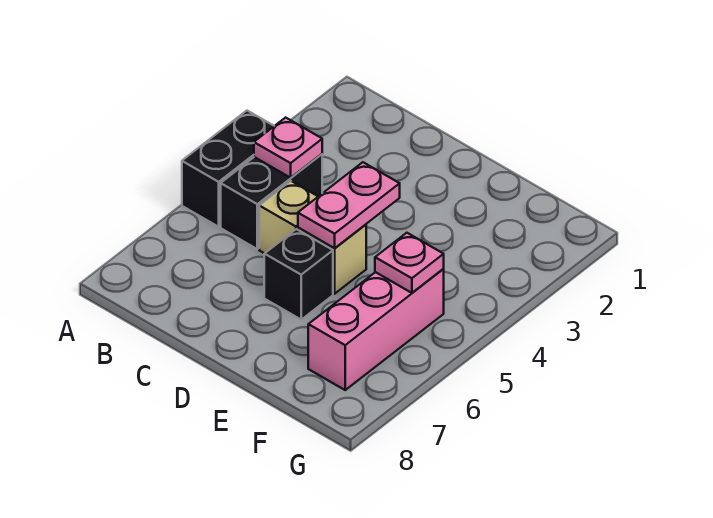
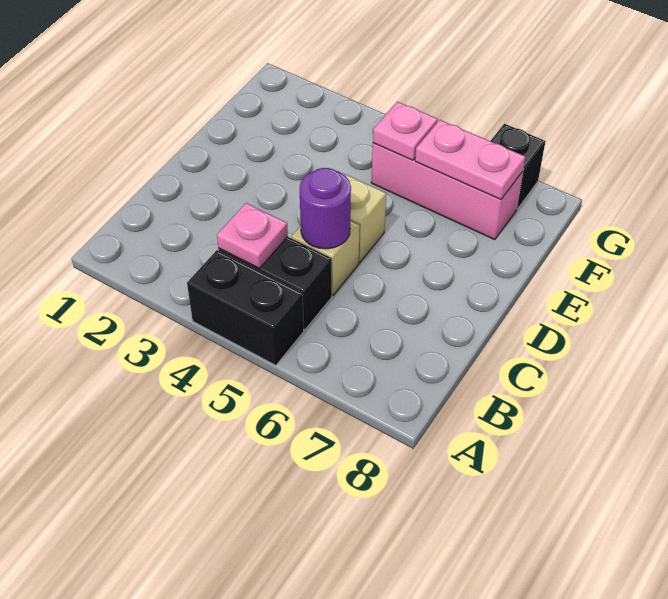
none -> purple 1x1 round brick [300,168,351,249]
pink 1x2 plate [298,162,400,248] -> pink 1x2 plate moved to [415,120,525,199]
black 1x1 brick [264,229,333,319] -> black 1x1 brick moved to [491,124,545,209]

